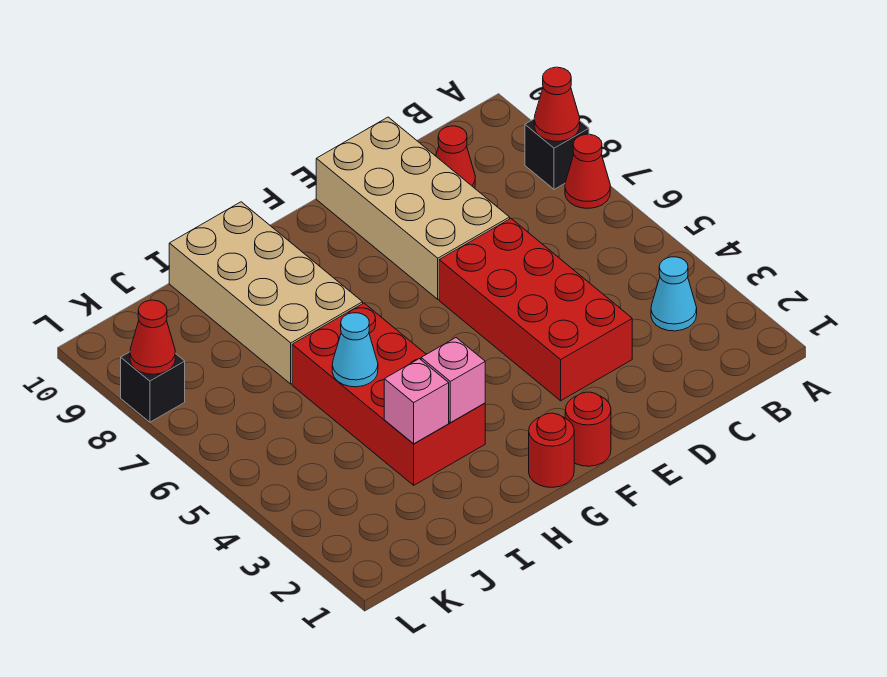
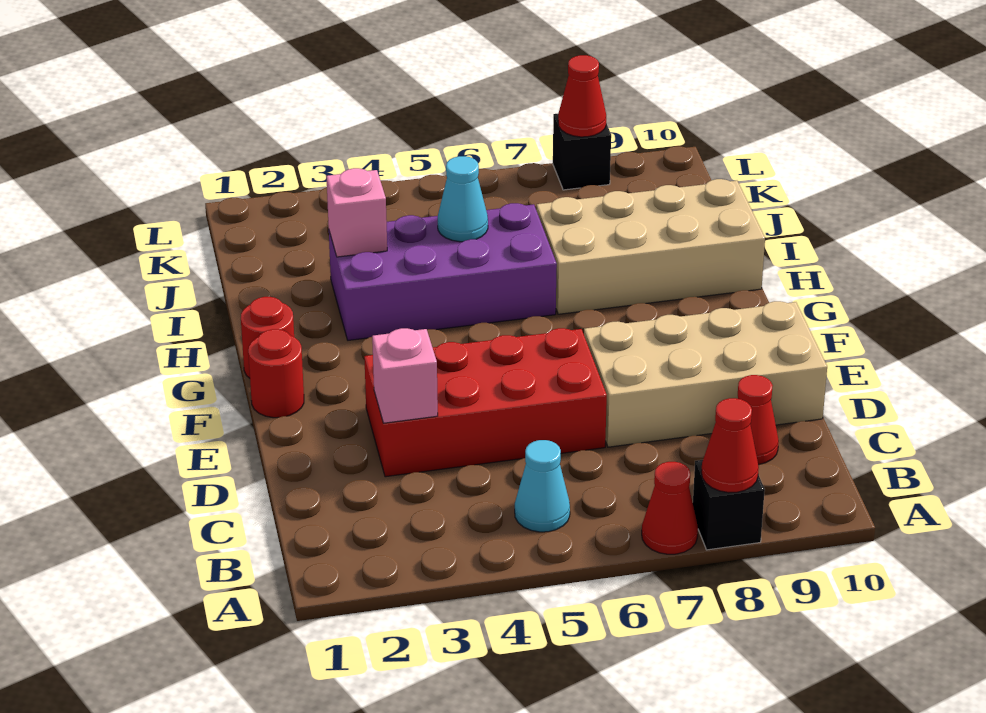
cyan 1x1 cone [651,257,697,331] -> cyan 1x1 cone moved to [515,440,570,532]
red 2x4 brick [292,303,485,485] -> purple 2x4 brick [329,203,557,340]
pink 1x1 brick [421,338,485,423] -> pink 1x1 brick moved to [372,328,438,423]

